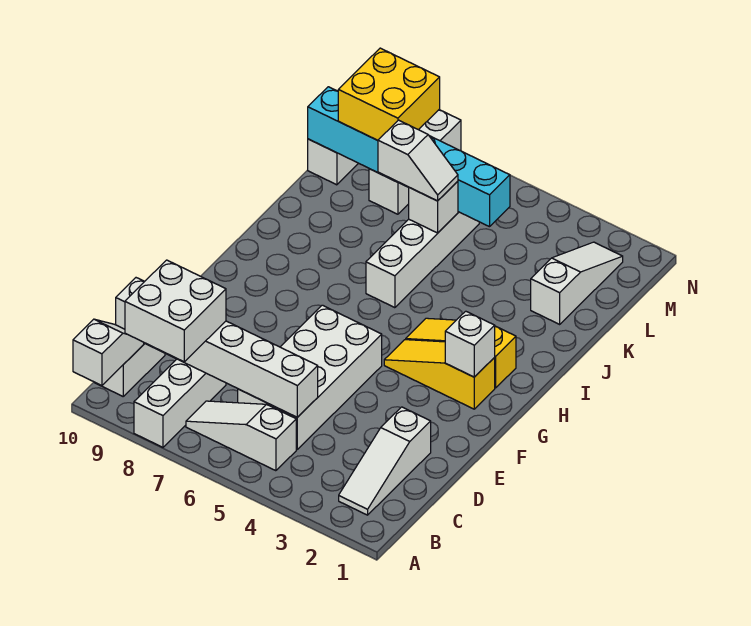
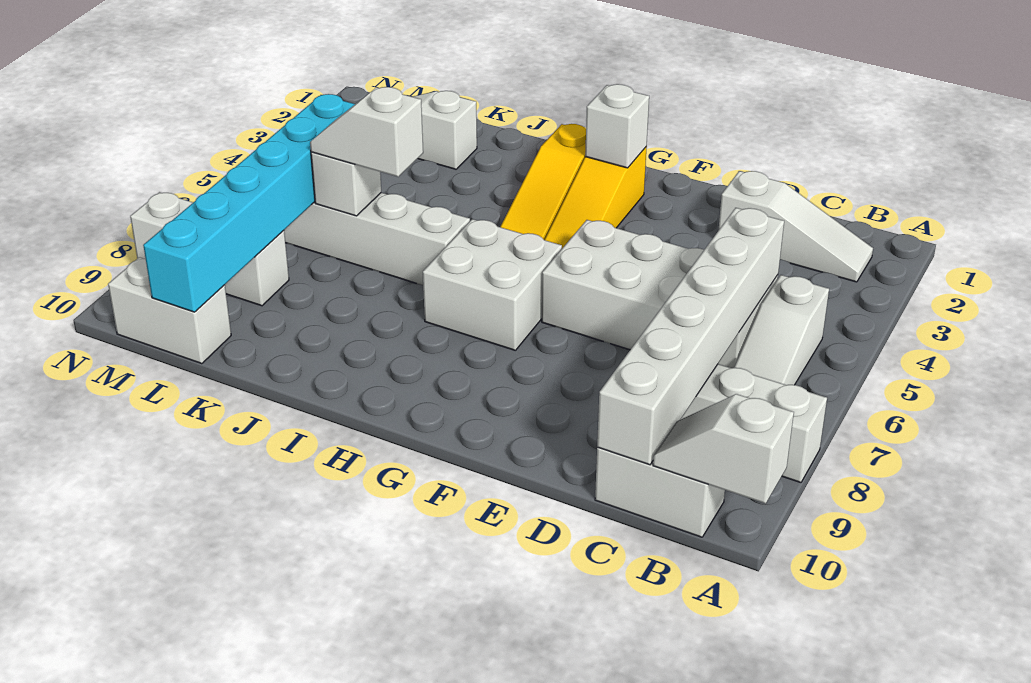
white 2x2 brick [125,260,226,362] -> white 2x2 brick moved to [423,219,562,351]
white 1x2 slope [378,120,458,201] -> white 1x2 slope turned to [310,87,423,177]
yellow 2x2 brick [338,48,440,140] -> none

